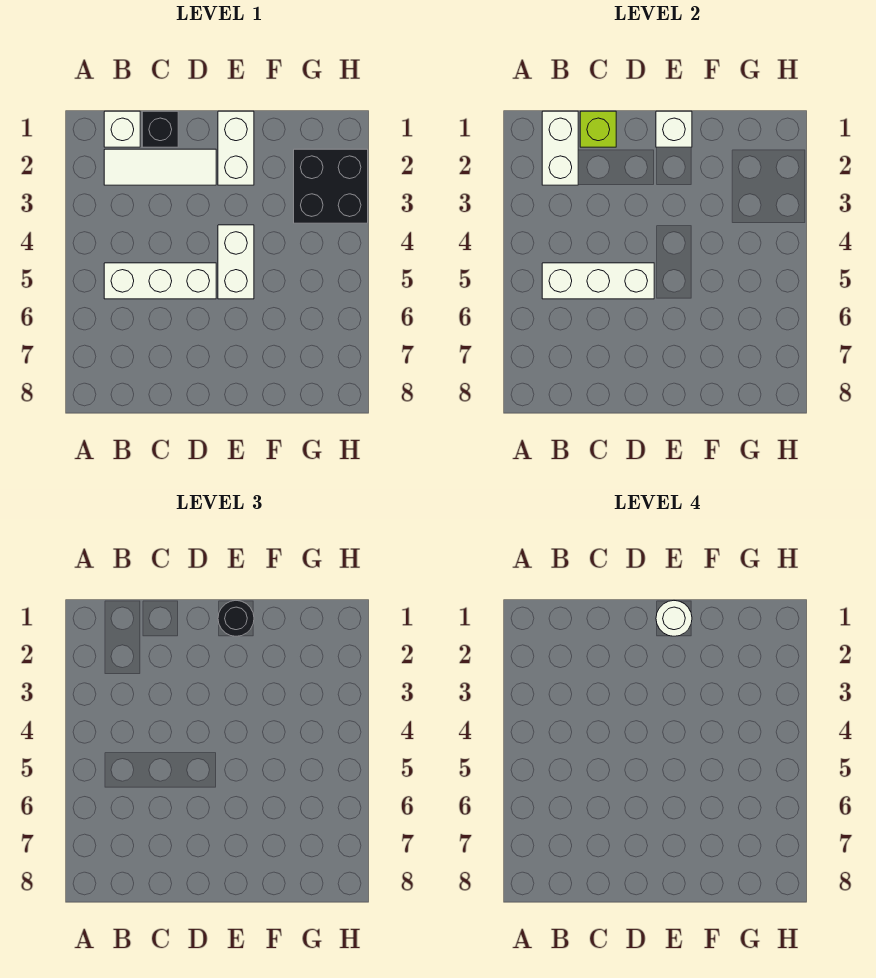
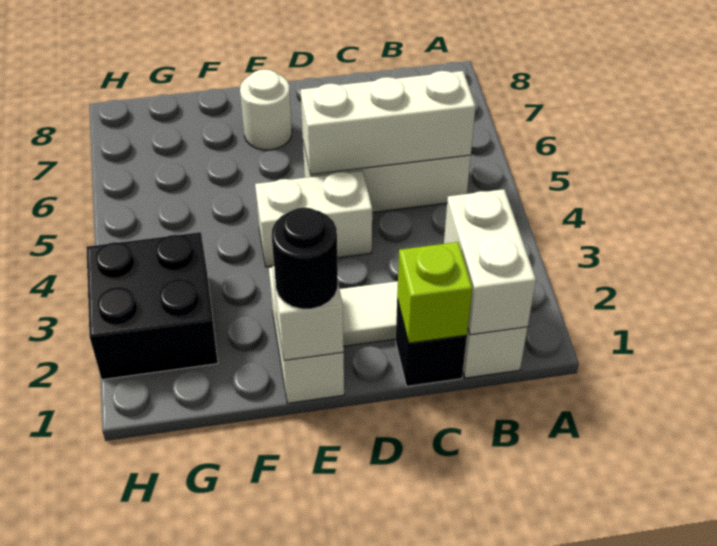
white 1x1 round brick [656,601,692,636] -> white 1x1 round brick moved to [240,69,292,150]
white 1x2 brick [218,225,254,299] -> white 1x2 brick turned to [255,171,372,267]

